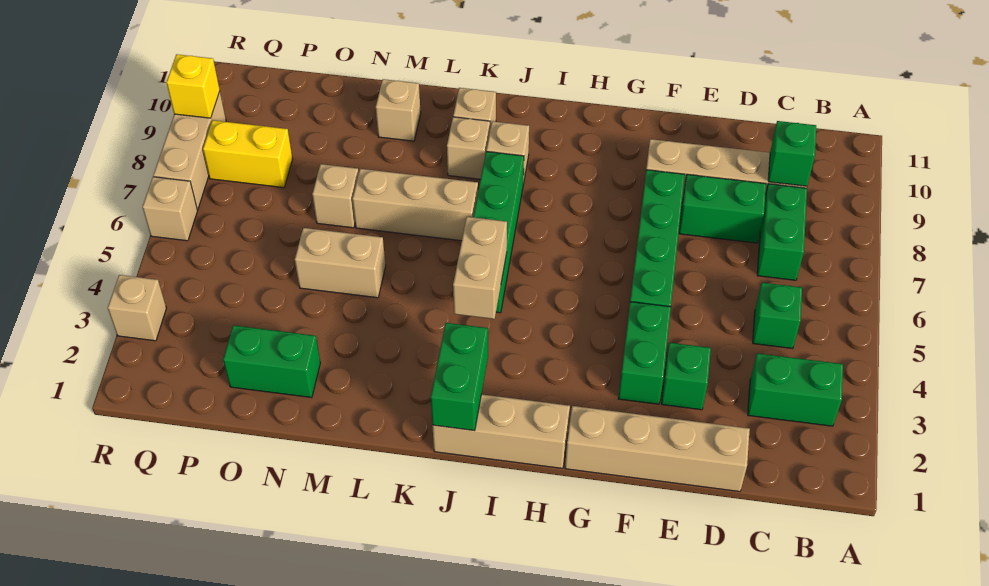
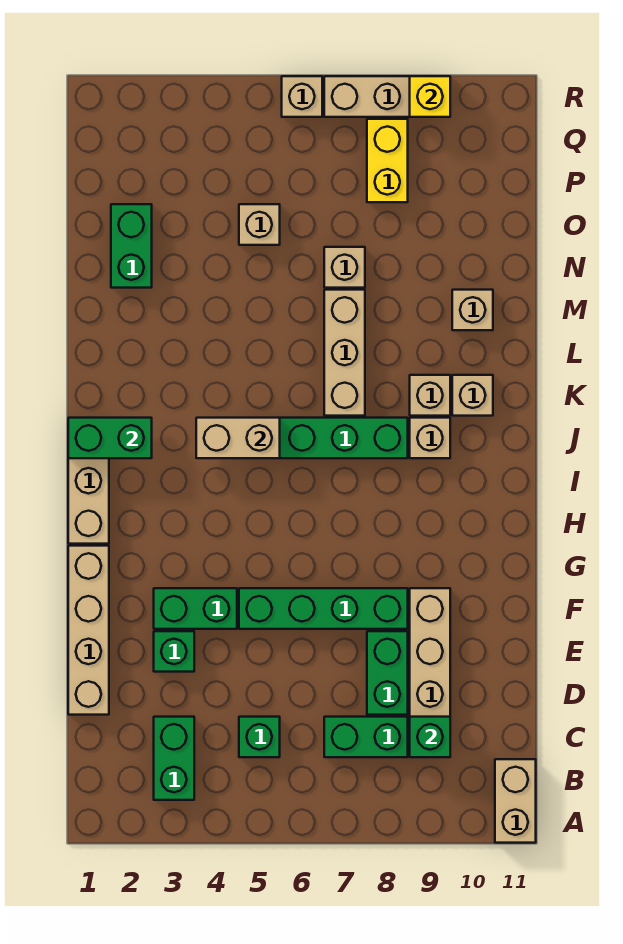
tan 1x2 brick [295,228,386,298] -> tan 1x2 brick moved to [495,759,536,843]
tan 1x1 brick [108,275,166,341] -> tan 1x1 brick moved to [239,204,280,245]

